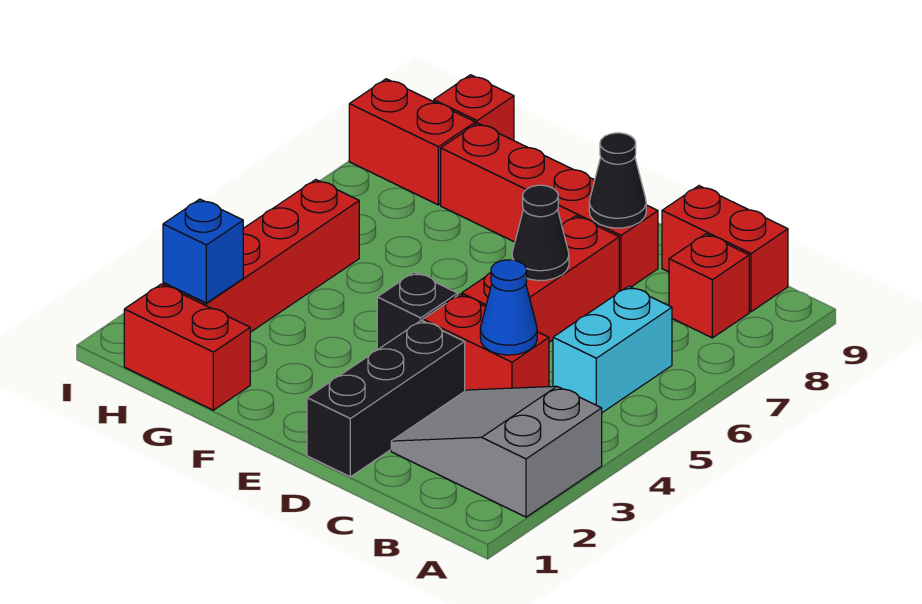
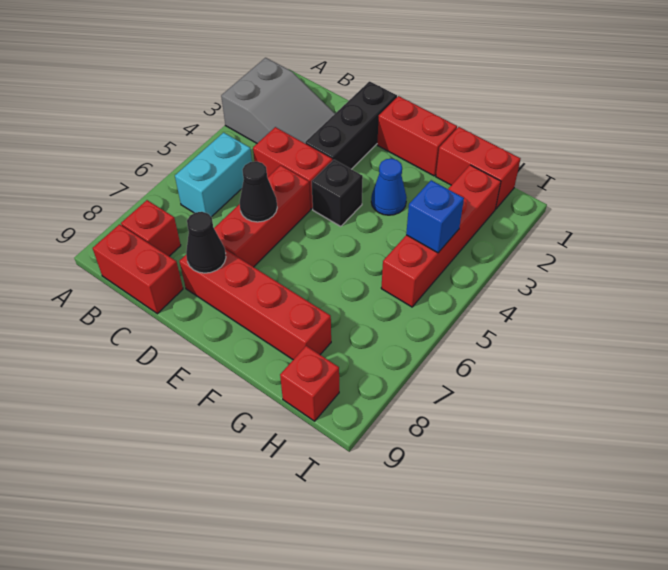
blue 1x1 cone [480,260,537,355] -> blue 1x1 cone moved to [371,159,407,215]
blue 1x1 brick [163,199,243,303] -> blue 1x1 brick moved to [406,180,464,253]
red 1x2 brick [349,79,475,205] -> red 1x2 brick moved to [377,96,457,176]

